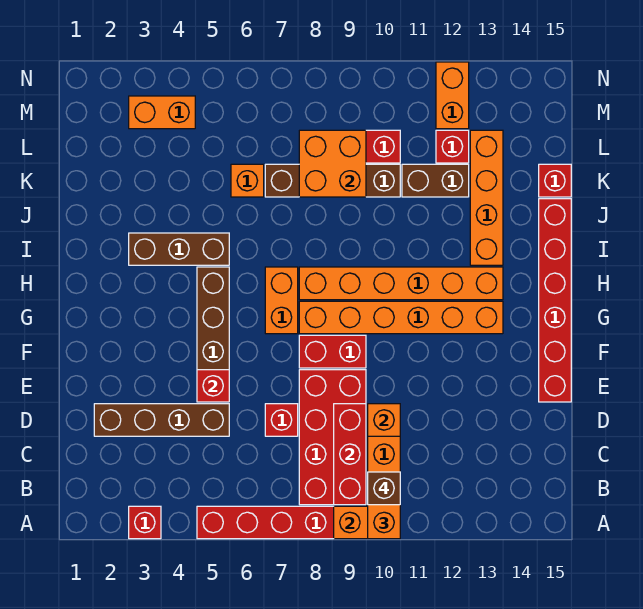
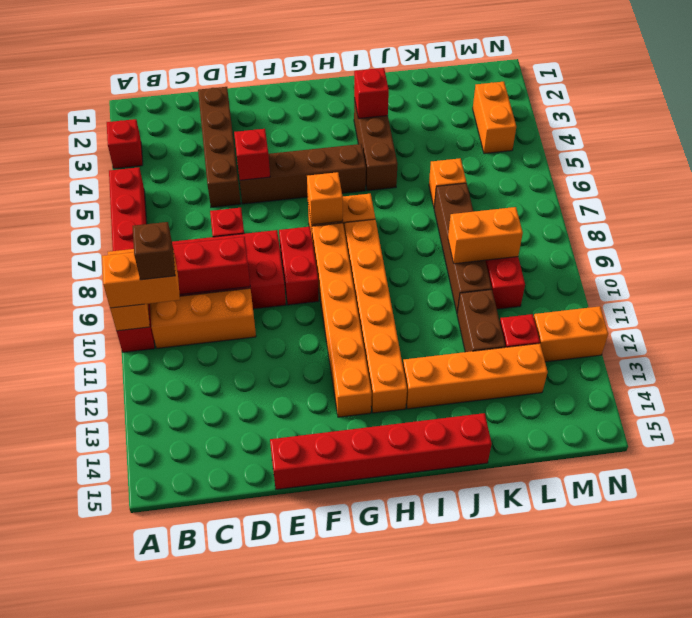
orange 1x1 brick [368,404,400,436] -> orange 1x1 brick moved to [307,172,343,225]
orange 2x2 brick [299,130,366,197] -> orange 1x2 brick [448,207,523,264]
red 1x1 brick [539,164,571,197] -> red 1x1 brick moved to [354,68,389,119]

